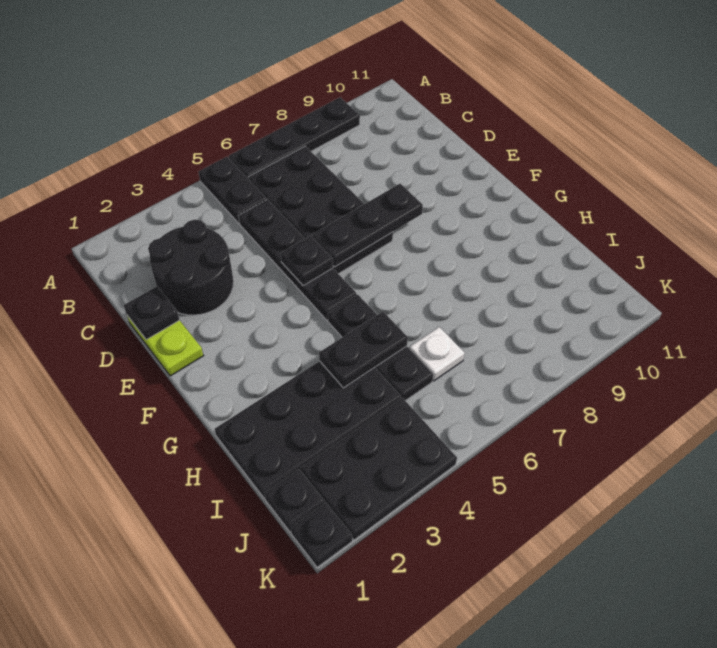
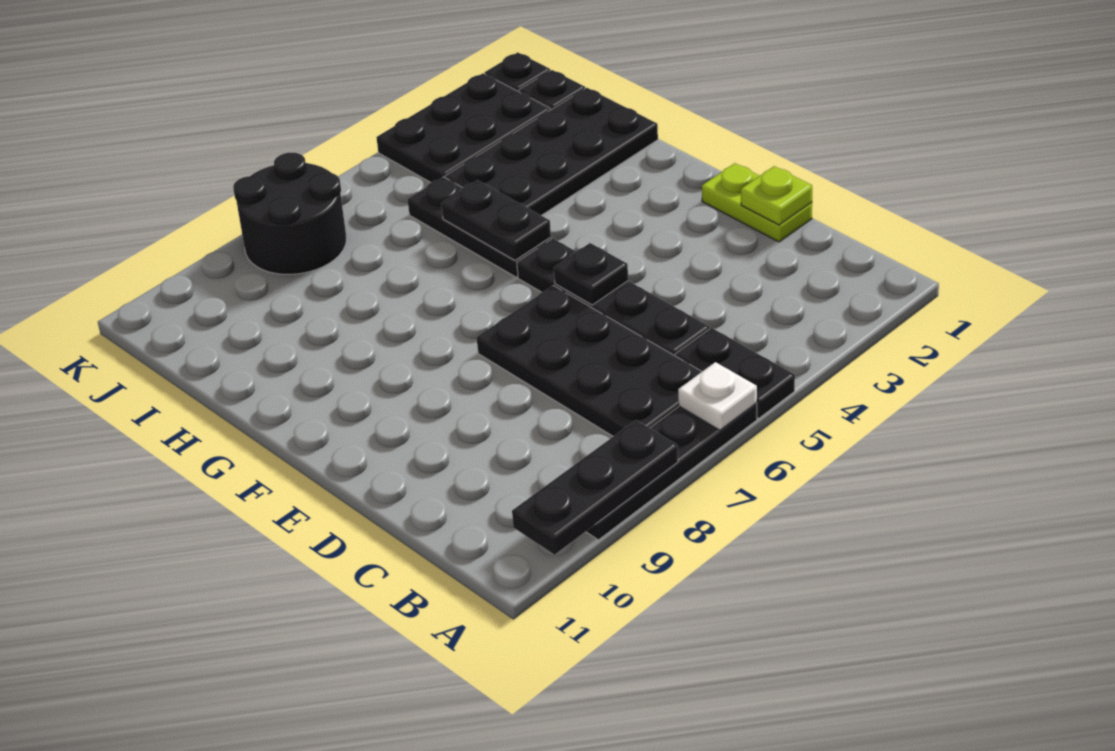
black 2x2 round brick [148,220,233,315] -> black 2x2 round brick moved to [233,153,346,274]
black 1x1 plate [124,286,179,340] -> lime 1x1 plate [741,166,812,225]
black 1x3 plate [312,184,423,267] -> black 1x3 plate moved to [512,420,678,555]
black 1x2 plate [319,312,408,388] -> black 1x2 plate turned to [441,180,551,260]
white 1x1 plate [409,327,465,381] -> white 1x1 plate moved to [678,362,757,430]

